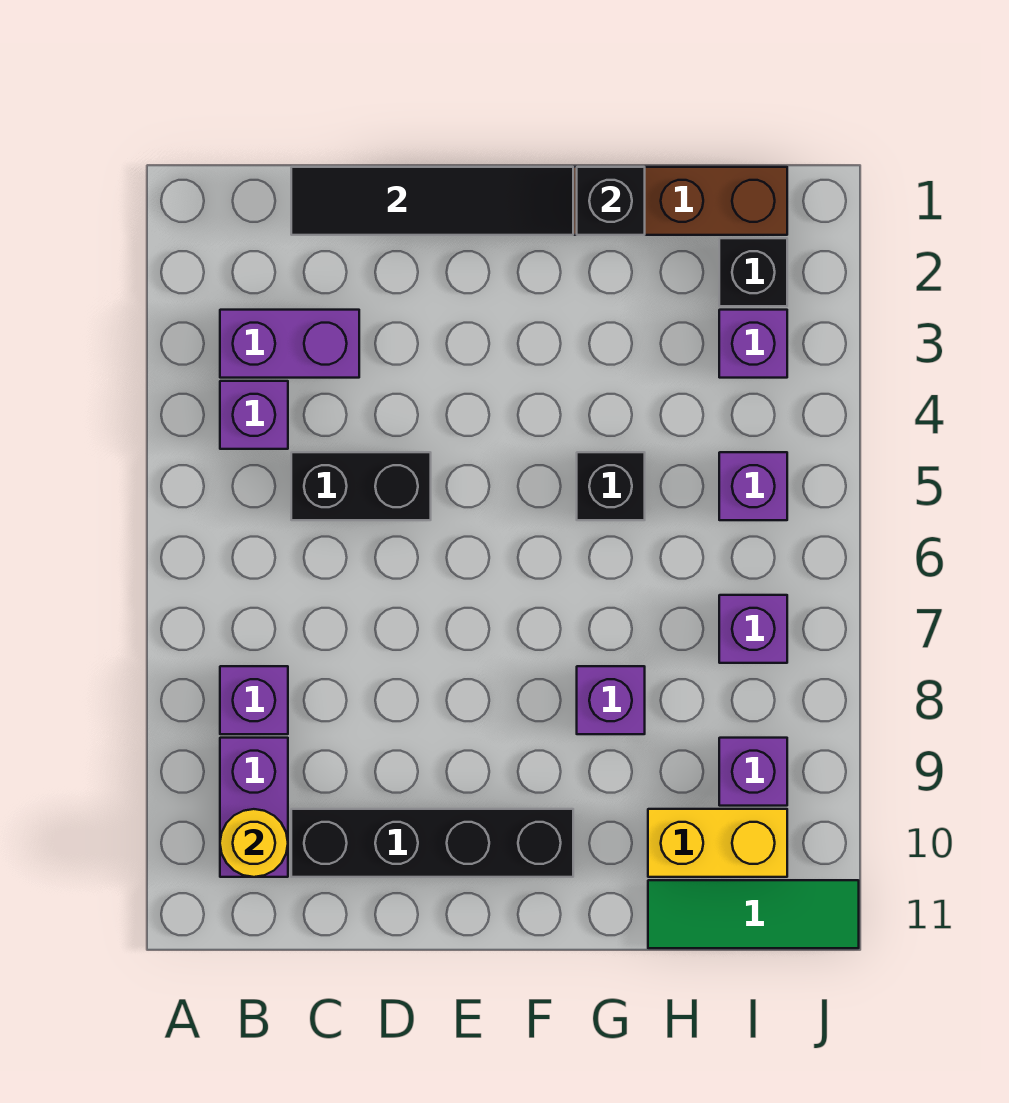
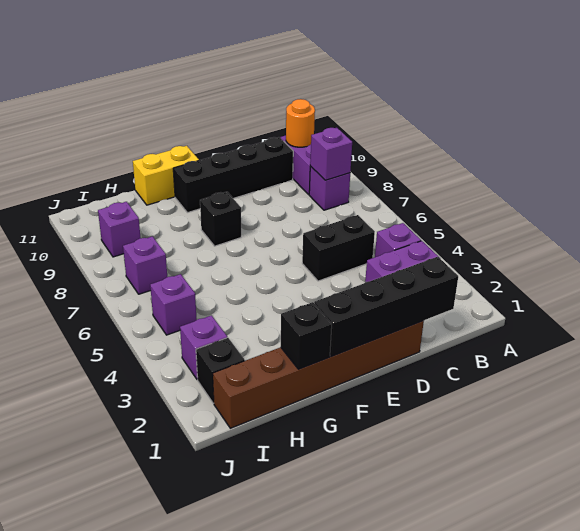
yellow 1x1 round brick [220,809,288,877] -> orange 1x1 round brick [286,99,315,147]
black 1x4 tile [291,167,573,235] -> black 1x4 brick [314,257,458,356]
black 1x1 brick [577,452,645,520] -> black 1x1 brick moved to [200,192,241,246]
purple 1x1 brick [577,666,645,734] -> purple 1x1 brick moved to [310,128,352,180]
yellow 1x2 brick [648,809,787,877] -> yellow 1x2 brick moved to [133,146,199,205]
green 1x3 tile [648,880,859,948] -> none

